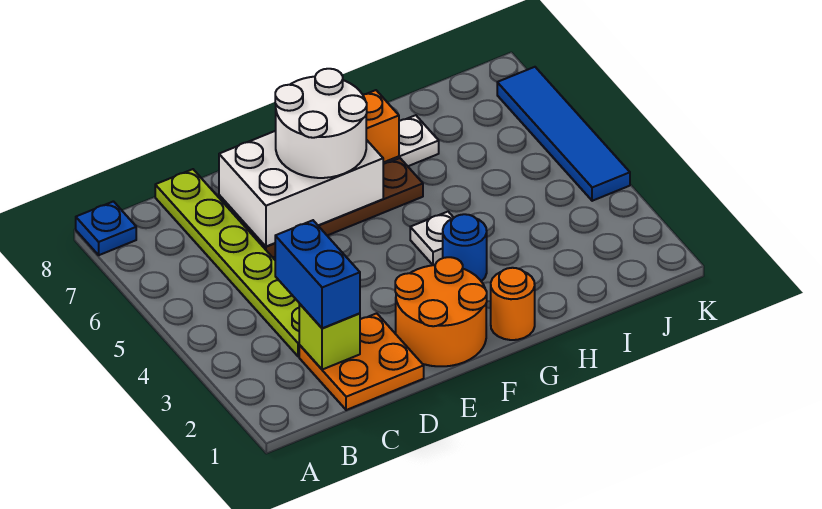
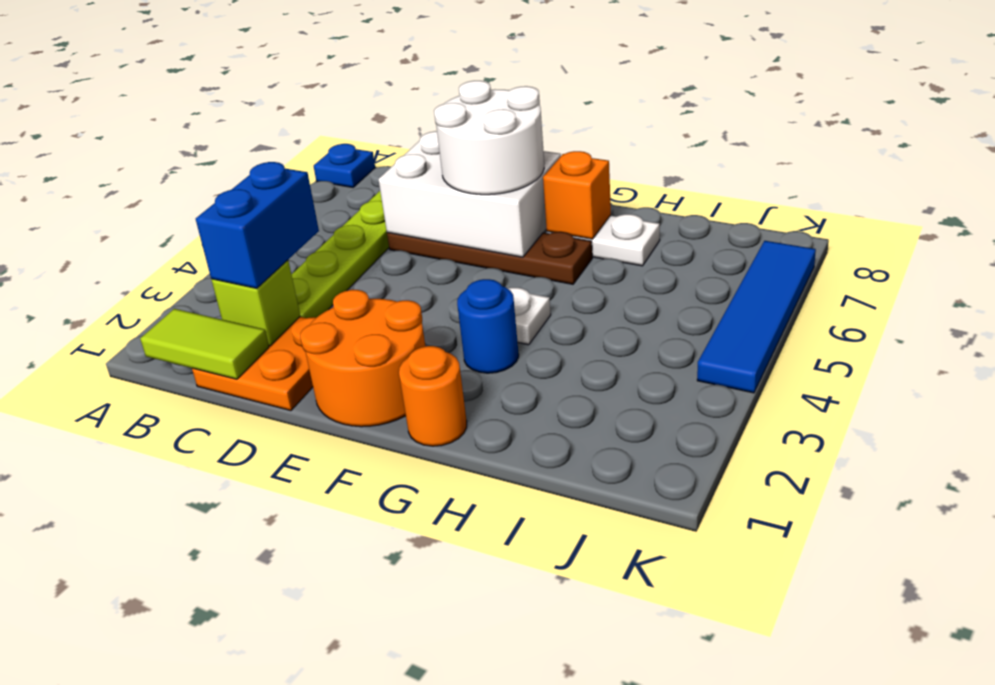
none -> lime 1x2 tile [140,309,269,379]

